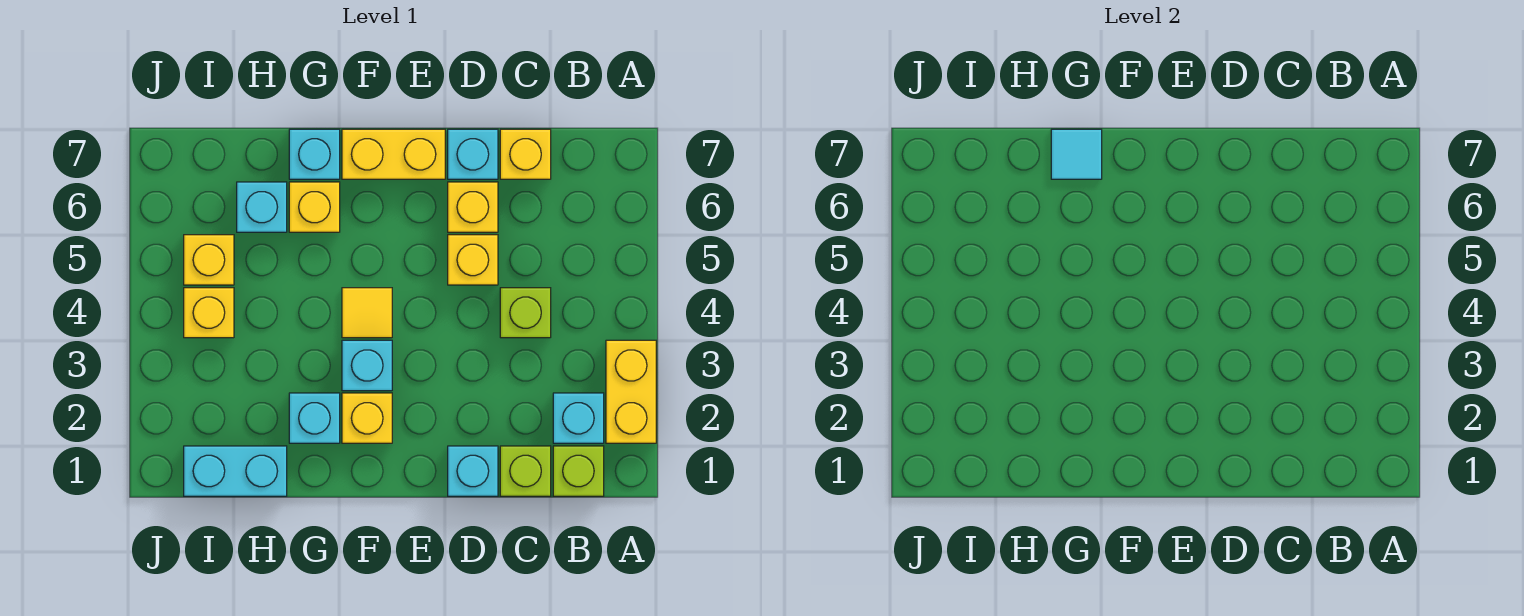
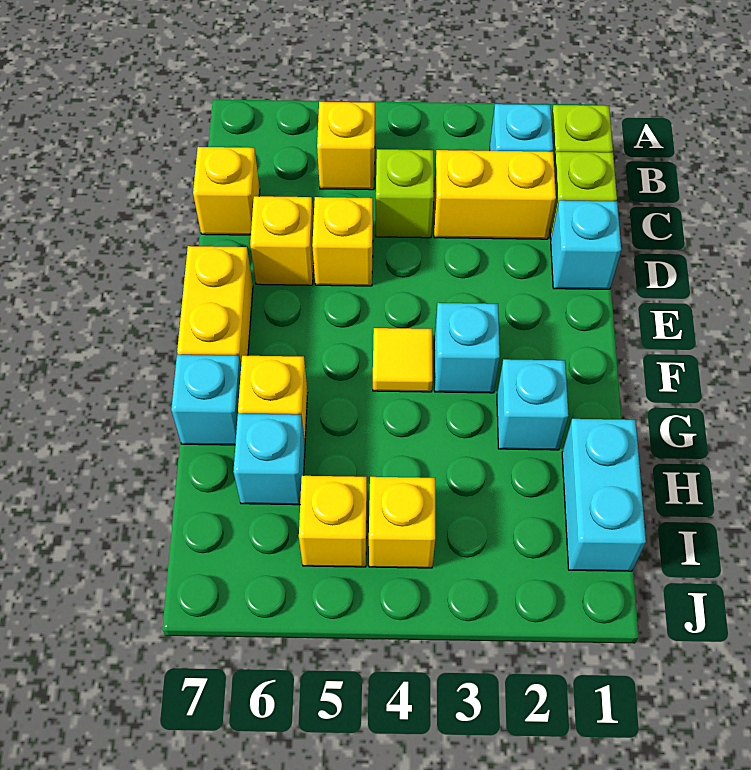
yellow 1x2 brick [606,340,656,443] -> yellow 1x2 brick moved to [434,150,556,239]
cyan 1x1 brick [448,129,498,179] -> none
yellow 1x1 brick [342,393,392,443] -> yellow 1x1 brick moved to [317,102,375,190]
cyan 1x1 tile [1051,129,1102,179] -> none

